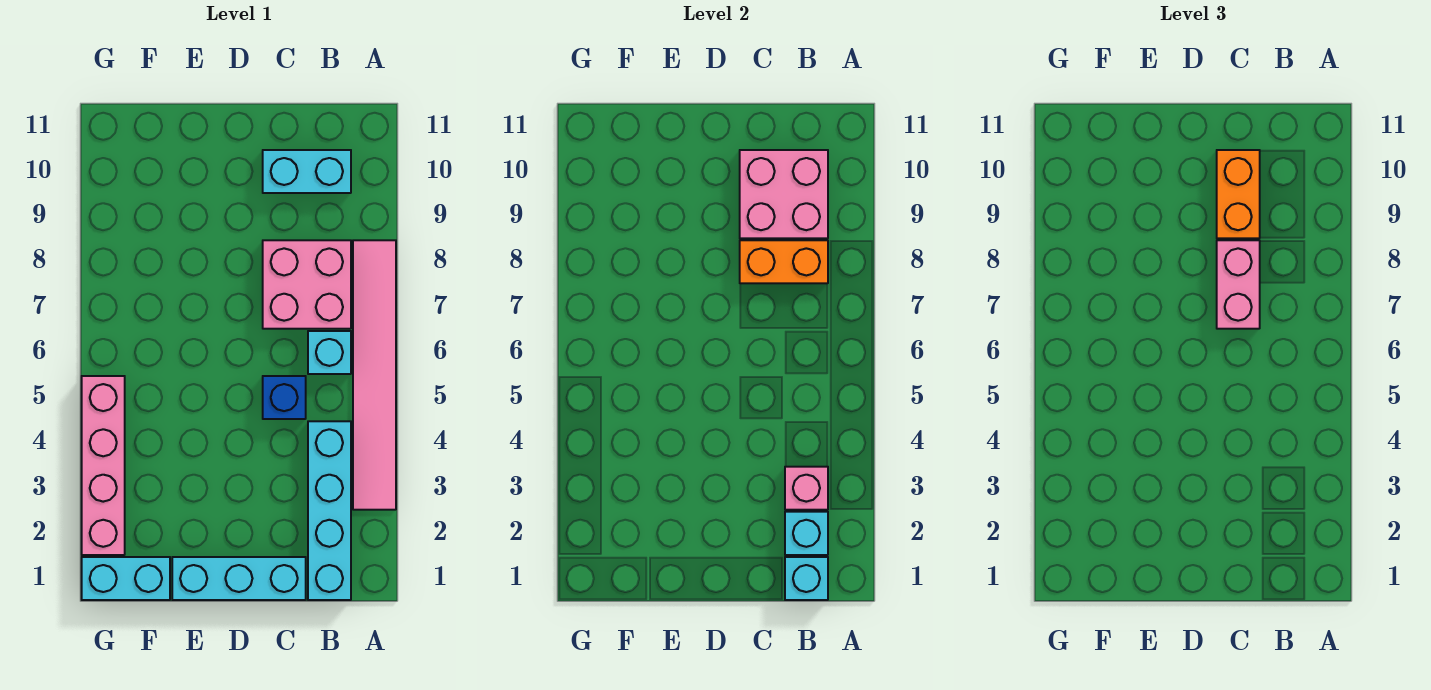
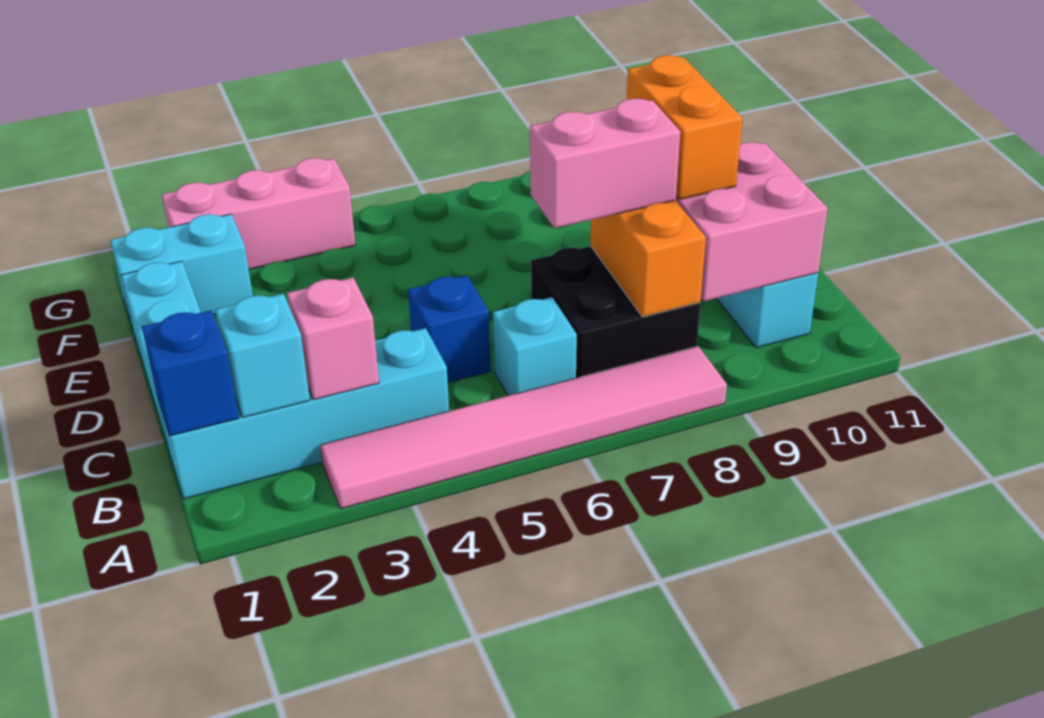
cyan 1x1 brick [785,557,828,600] -> blue 1x1 brick [142,310,239,436]
pink 2x2 brick [263,240,351,329] -> black 2x2 brick [531,246,700,378]
orange 1x2 brick [1217,150,1260,238] -> orange 1x2 brick turned to [627,55,742,199]
cyan 1x2 brick [82,557,170,600] -> cyan 1x2 brick turned to [111,214,253,328]
pink 1x4 brick [82,376,125,555] -> pink 1x3 brick [162,158,355,269]

